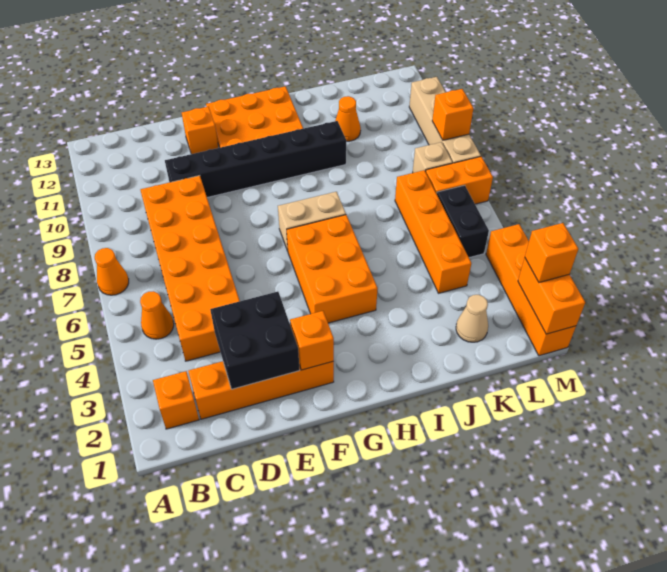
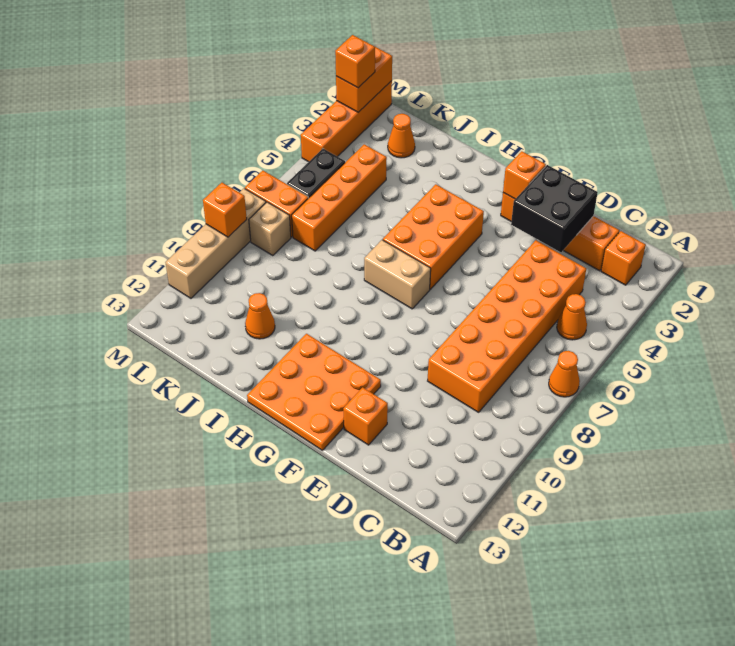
black 1x6 brick [165,121,346,197] -> none
tan 1x1 cone [456,295,488,342] -> orange 1x1 cone [388,114,415,158]

